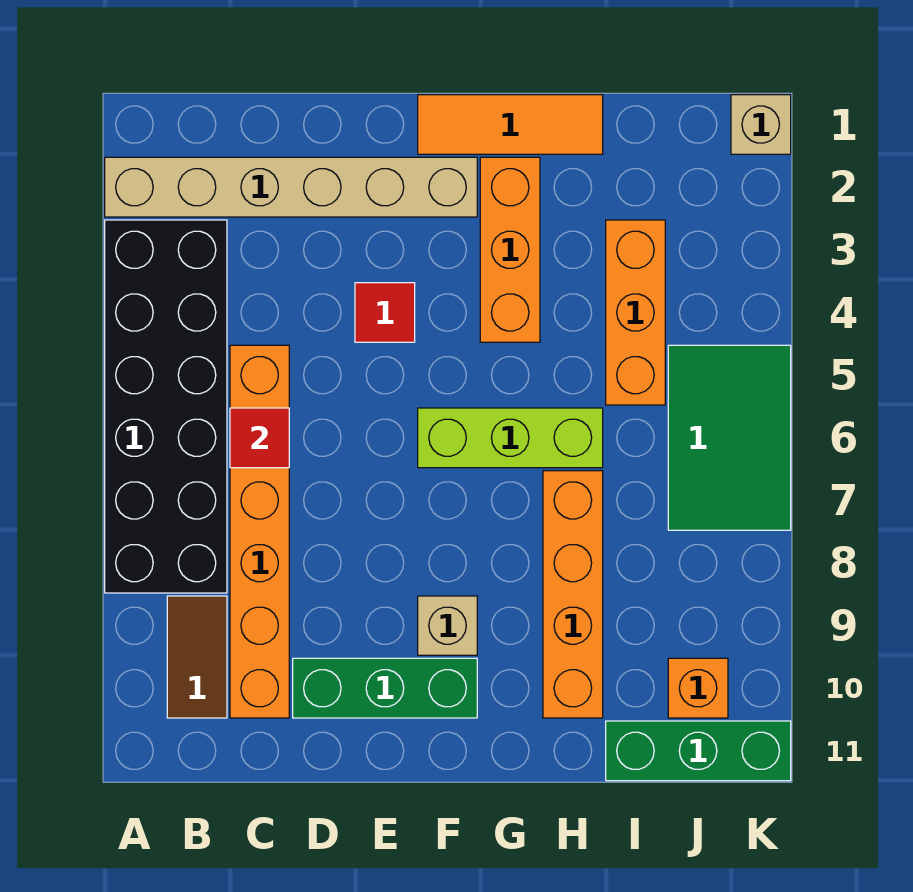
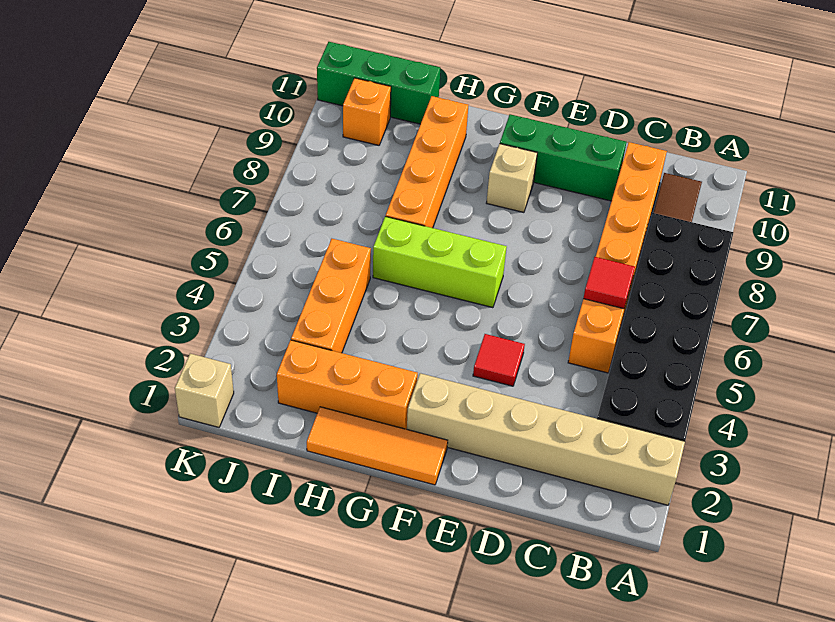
orange 1x3 brick [480,157,540,342] -> orange 1x3 brick turned to [277,340,418,429]
green 2x3 tile [668,345,791,530] -> none

